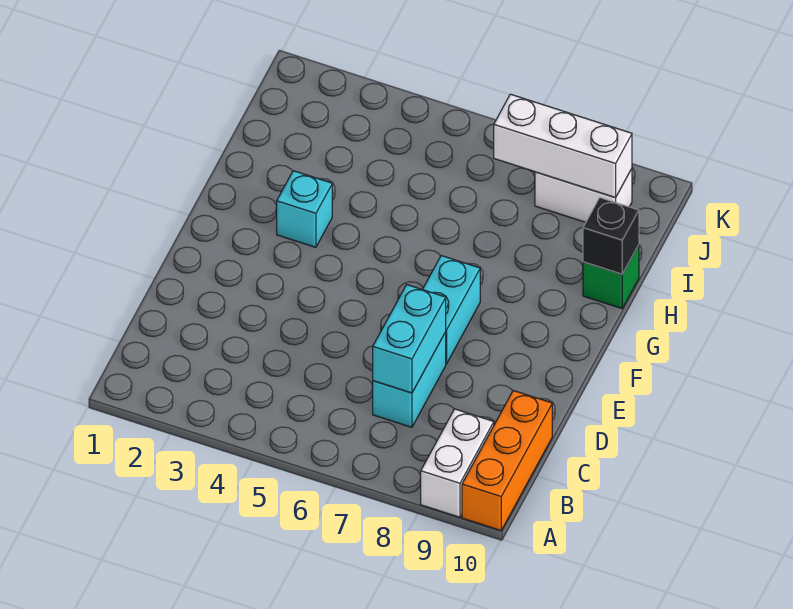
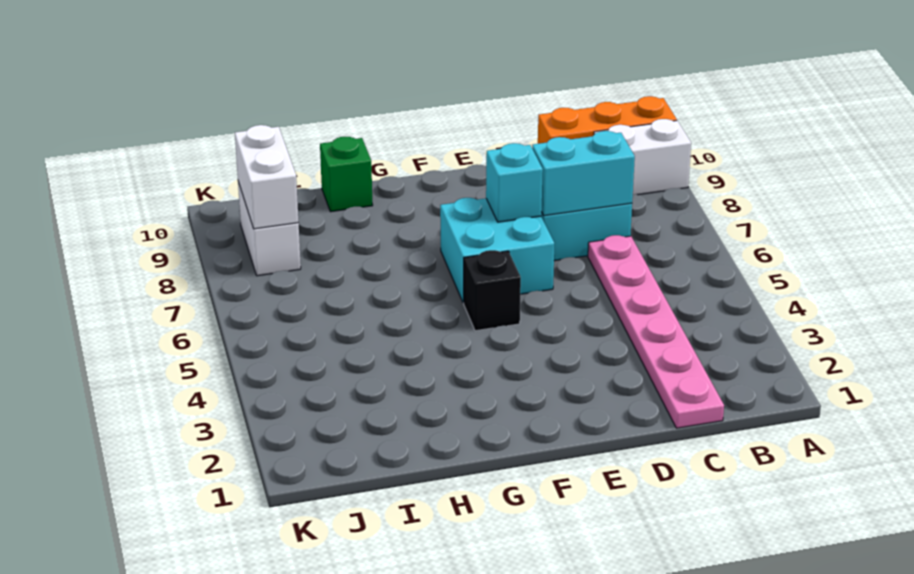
none -> pink 1x6 plate [588,235,724,428]
cyan 1x2 brick [422,256,480,364] -> cyan 2x2 brick [440,198,554,303]
cyan 1x1 brick [277,171,332,247] -> cyan 1x1 brick moved to [486,143,543,222]
black 1x1 brick [583,198,639,274] -> black 1x1 brick moved to [464,250,521,331]
white 1x3 brick [494,94,632,198] -> white 1x2 brick [235,125,298,229]

